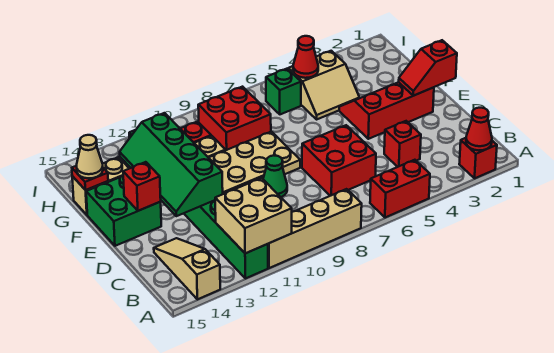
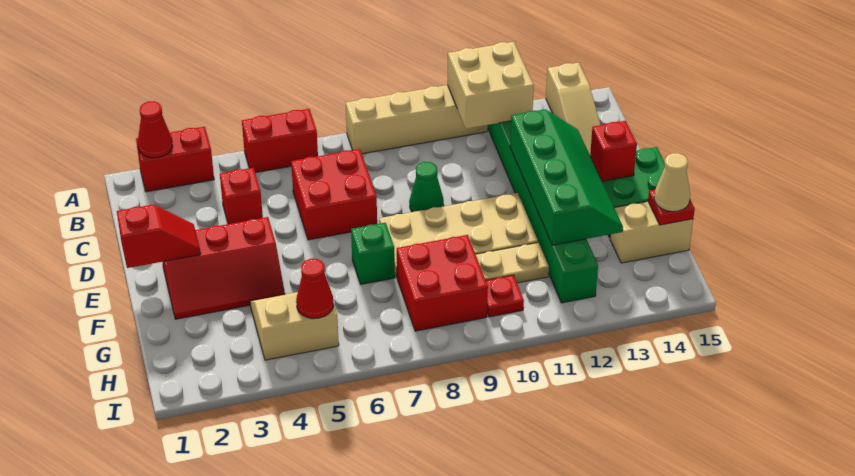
red 1x1 brick [459,138,497,178] -> red 1x2 brick [136,127,214,192]
green 1x1 brick [266,69,301,114] -> green 1x1 brick moved to [351,223,395,284]

